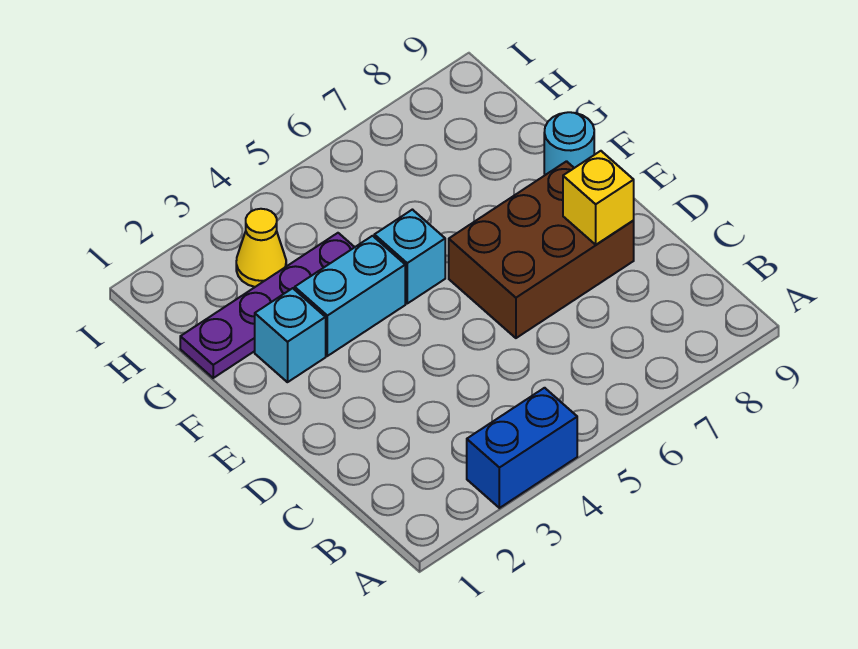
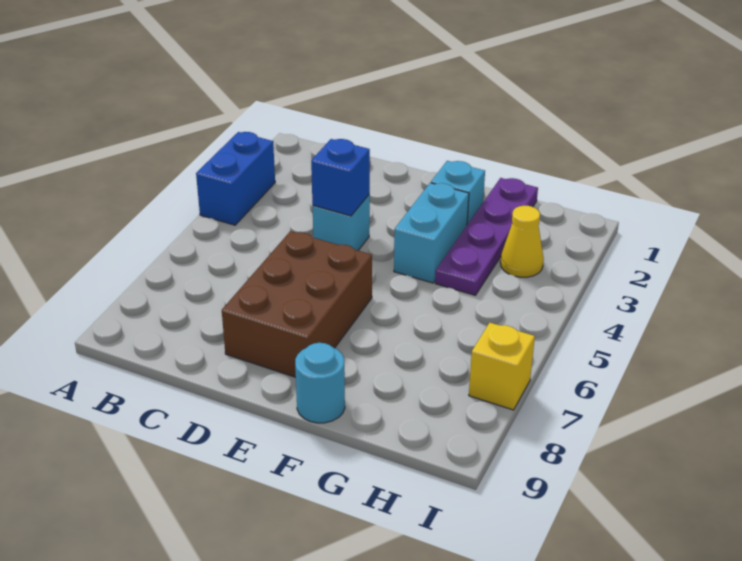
none -> blue 1x1 brick [311,139,370,216]
yellow 1x1 brick [563,151,634,245] -> yellow 1x1 brick moved to [469,323,535,410]
cyan 1x1 brick [374,210,445,303] -> cyan 1x1 brick moved to [313,194,370,250]

